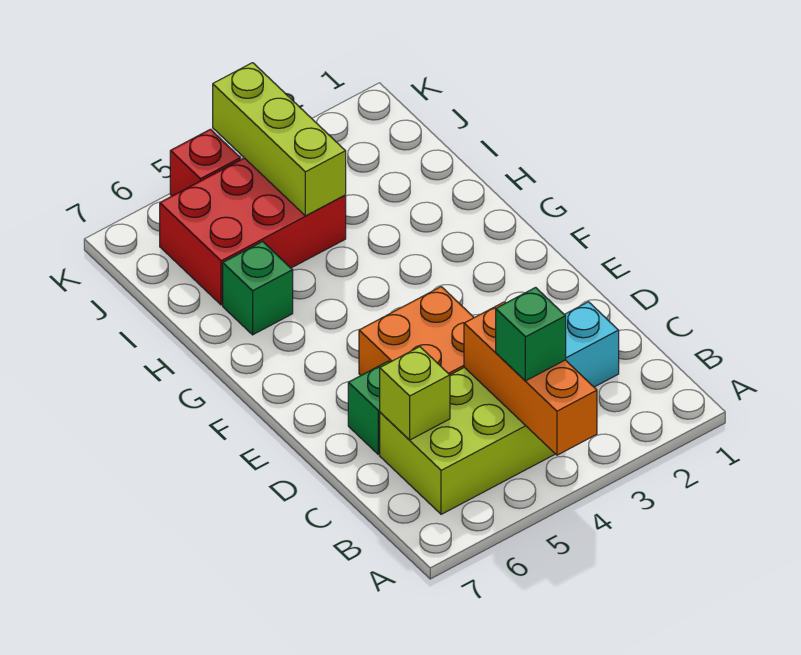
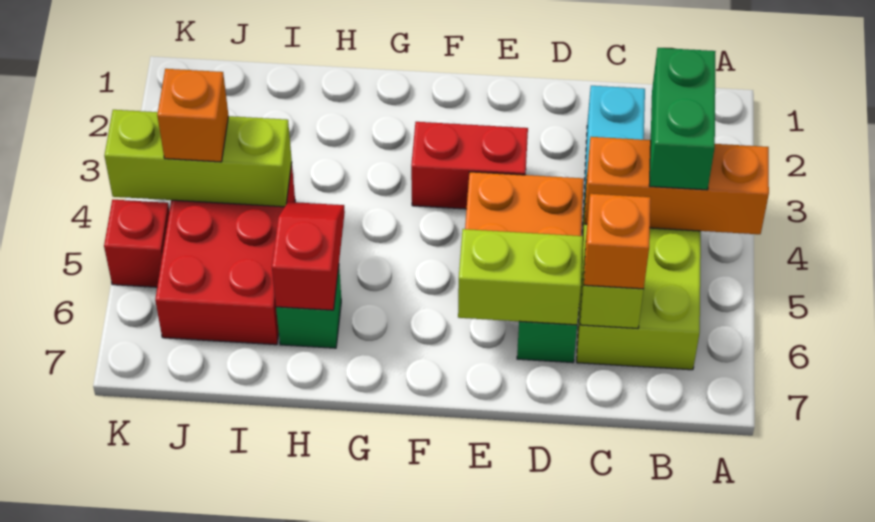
green 1x1 brick [496,287,566,381] -> green 1x2 brick [649,48,716,190]
none -> orange 1x1 brick [584,194,651,289]
none -> lime 1x2 brick [458,229,583,325]
none -> red 1x2 brick [411,122,528,209]
none -> red 1x2 slope [272,202,345,310]
none -> orange 1x1 brick [157,69,229,162]

